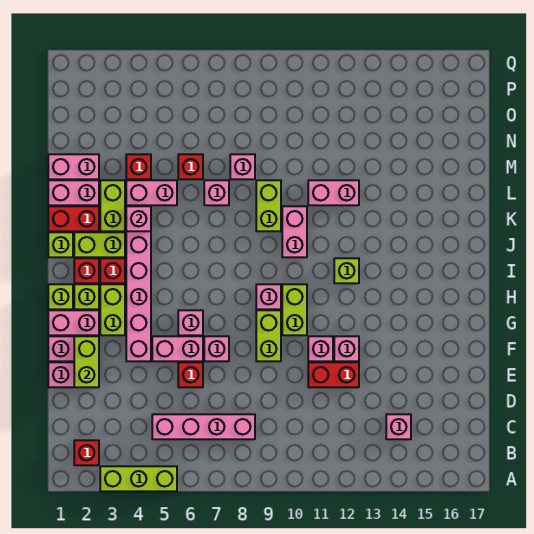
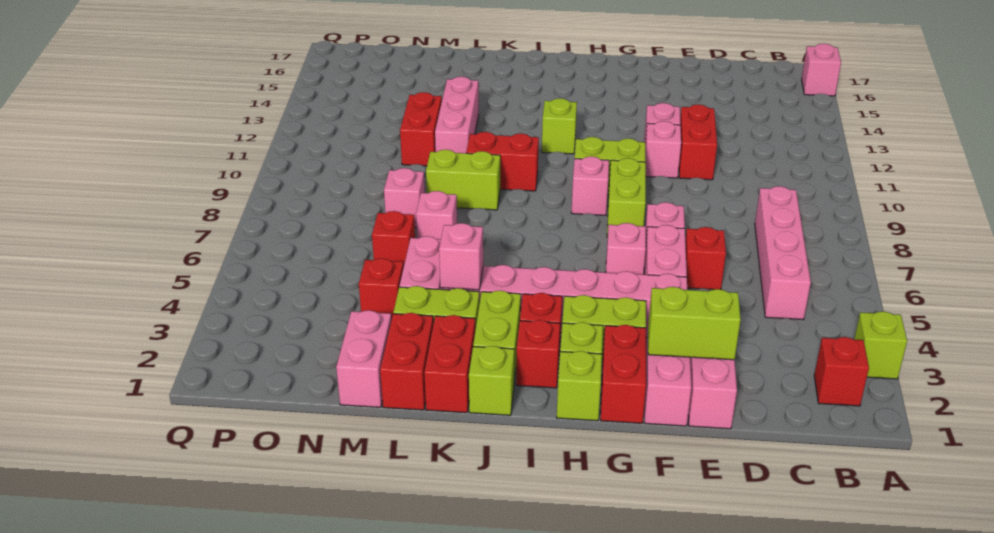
lime 1x3 brick [100,466,177,491] -> lime 1x1 brick [854,311,907,379]
pink 1x1 brick [386,414,411,439] -> pink 1x1 brick moved to [802,44,841,96]
lime 1x2 brick [256,310,281,361] -> lime 1x2 brick turned to [607,158,646,237]
pink 1x2 brick [48,310,99,335] -> red 1x2 brick [601,325,646,423]
pink 1x2 brick [282,206,307,257] -> red 1x2 brick [466,132,539,191]
pink 1x2 brick [48,180,99,205] -> red 1x2 brick [380,313,433,410]
pink 1x2 brick [308,180,359,205] -> pink 1x3 brick [435,77,479,153]
none -> red 1x2 brick [400,92,442,166]

